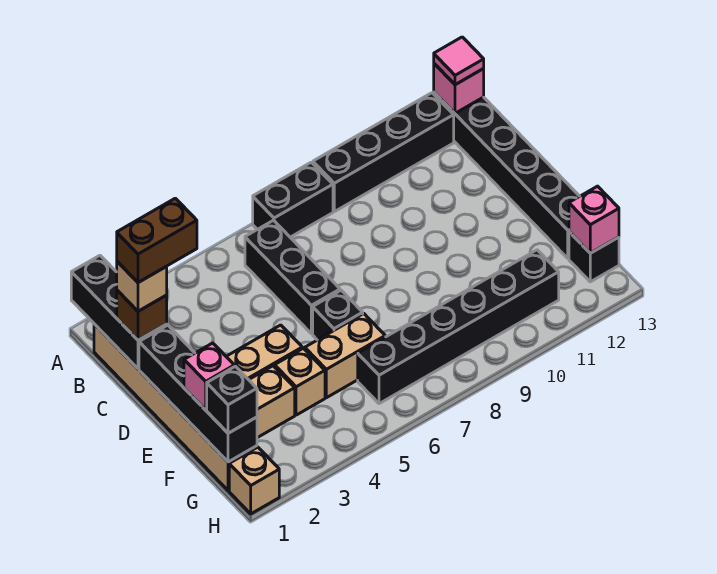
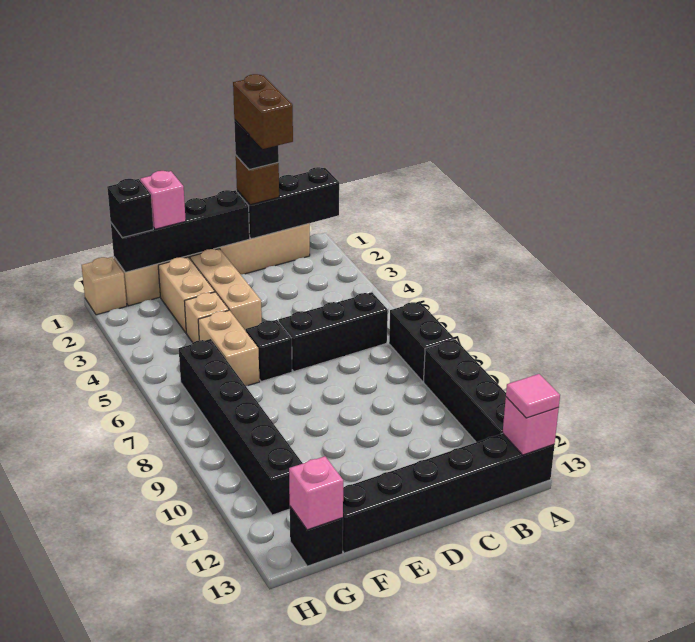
tan 1x1 brick [117,262,167,311] -> black 1x1 brick [234,120,279,170]

